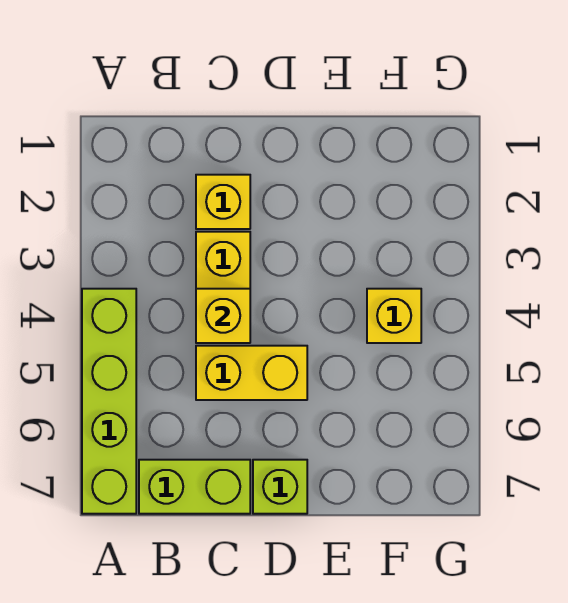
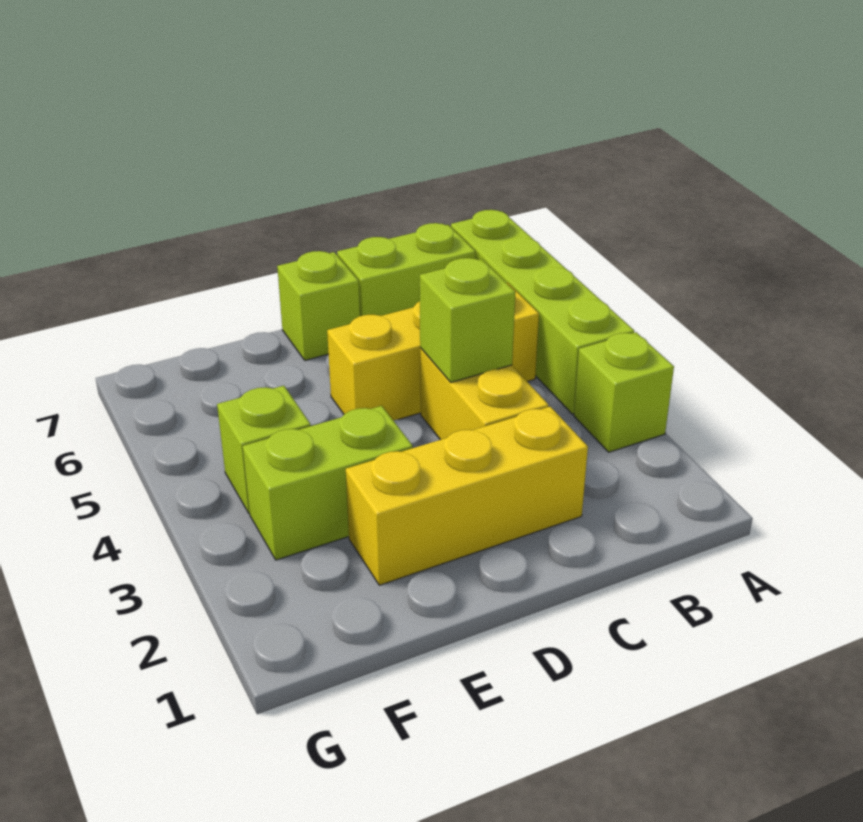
none -> lime 1x1 brick [574,332,674,452]
yellow 1x1 brick [196,175,250,229] -> yellow 1x3 brick [346,407,588,585]
yellow 1x1 brick [196,289,250,343] -> lime 1x1 brick [420,258,515,382]
yellow 1x2 brick [196,346,307,400] -> yellow 1x3 brick [327,283,539,421]
none -> lime 1x2 brick [243,406,413,560]
yellow 1x1 brick [367,289,421,343] -> lime 1x1 brick [217,386,311,514]

